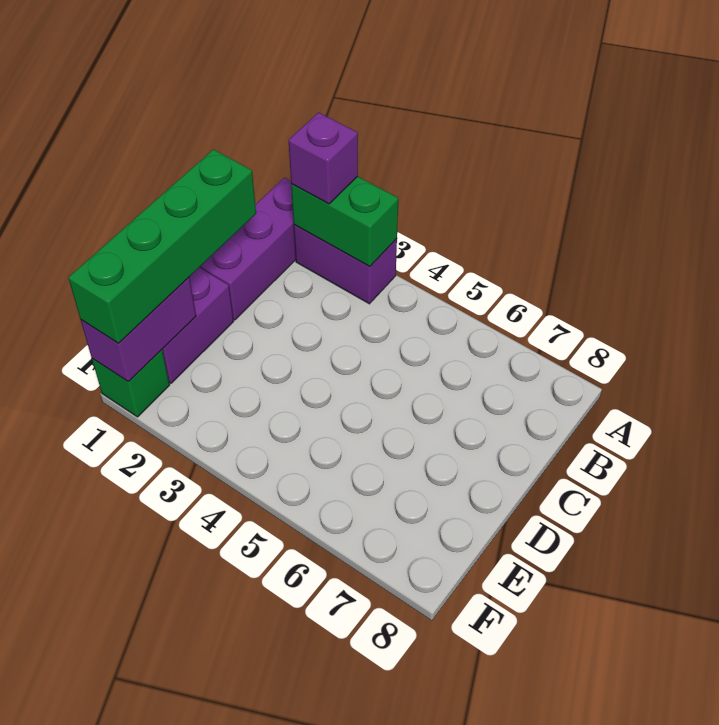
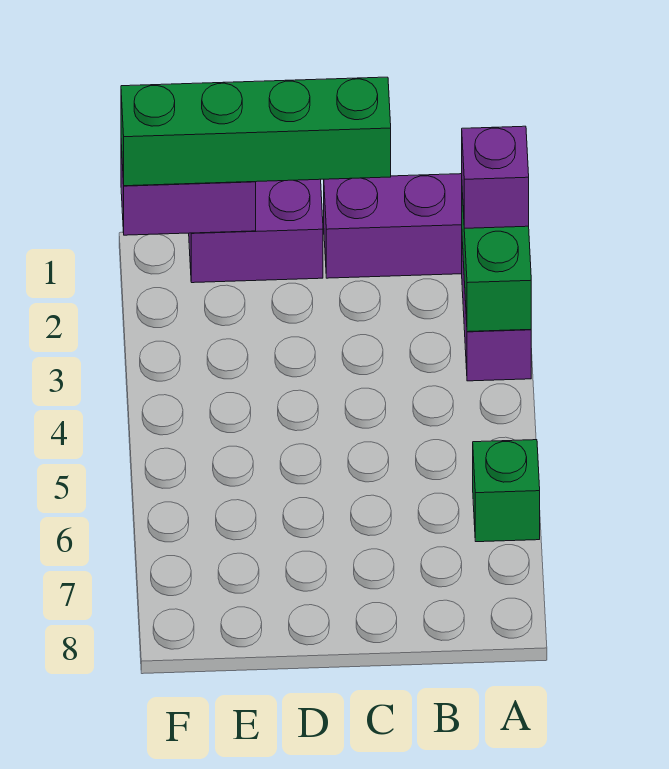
green 1x1 brick [92,350,170,417] -> green 1x1 brick moved to [473,440,540,542]

